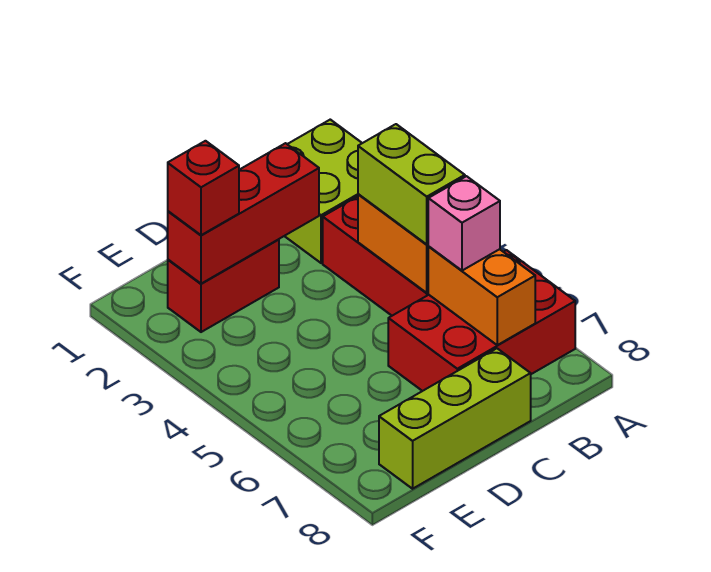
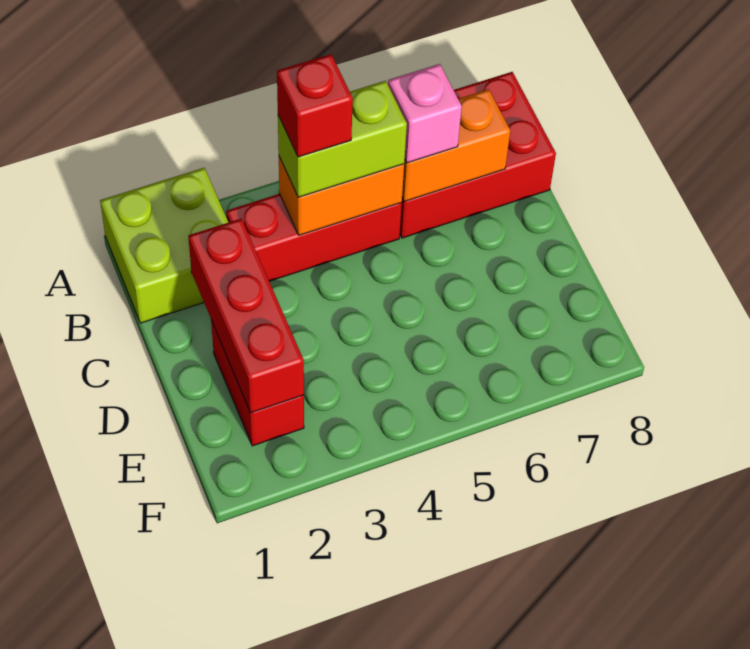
red 2x3 brick [388,250,575,391] -> red 2x3 brick turned to [400,72,556,238]
lime 1x3 brick [379,349,531,489] -> none
red 1x1 brick [168,141,239,235] -> red 1x1 brick moved to [277,54,353,157]

